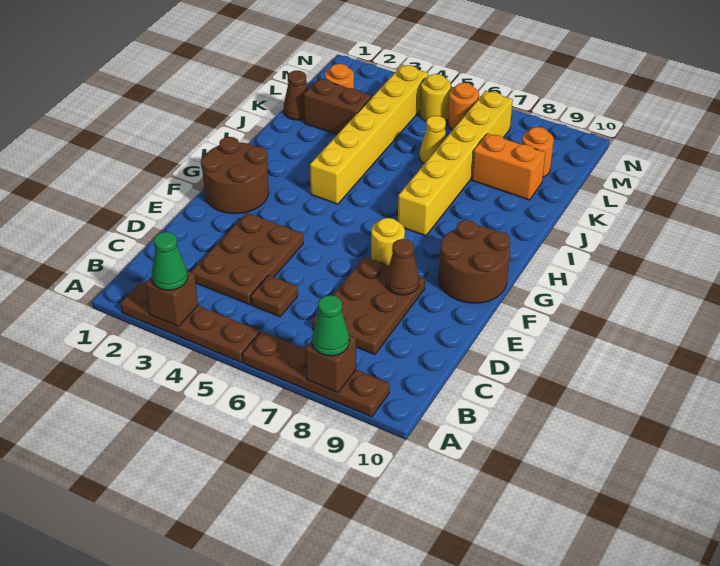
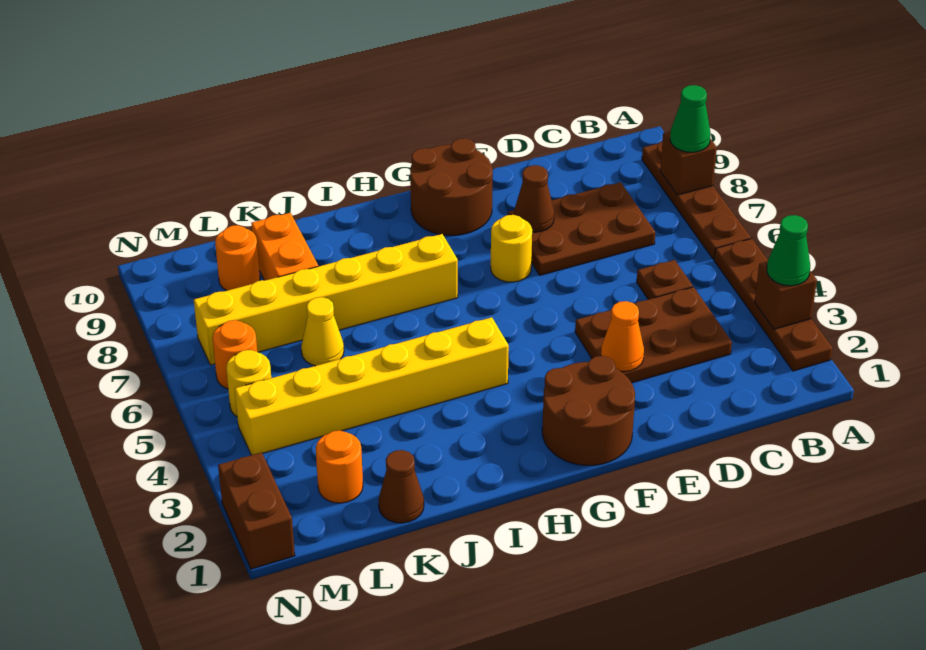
none -> orange 1x1 cone [601,301,644,371]
brown 1x2 brick [304,79,372,135] -> brown 1x2 brick moved to [218,452,295,569]

